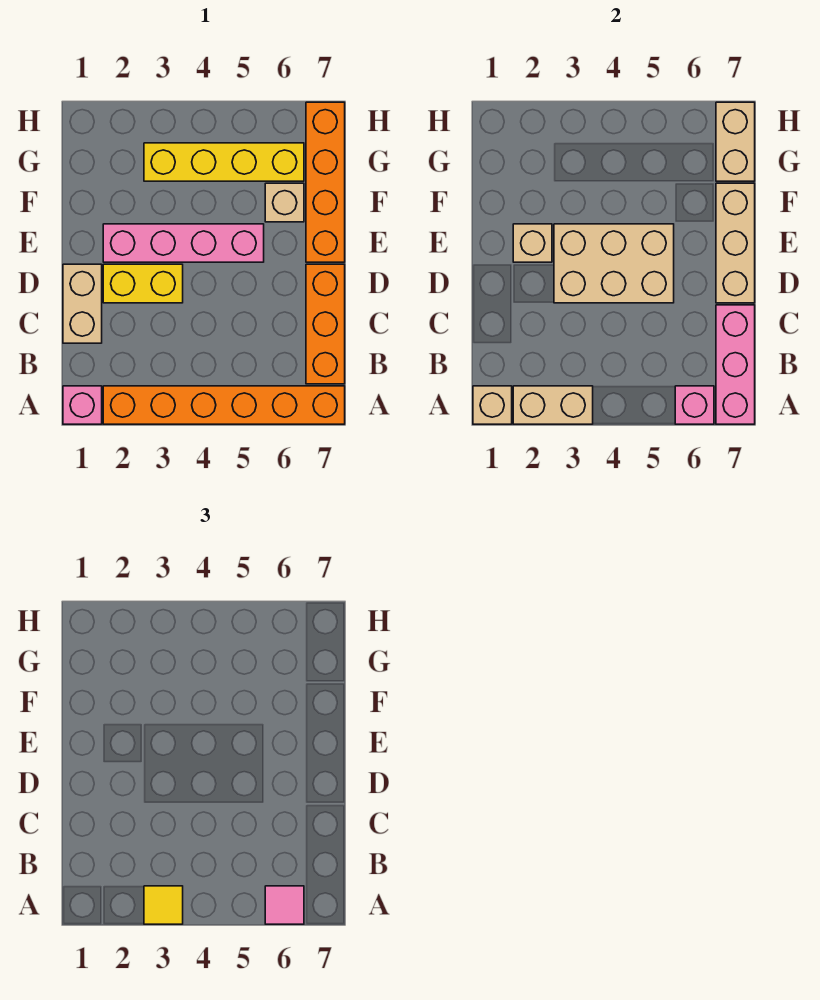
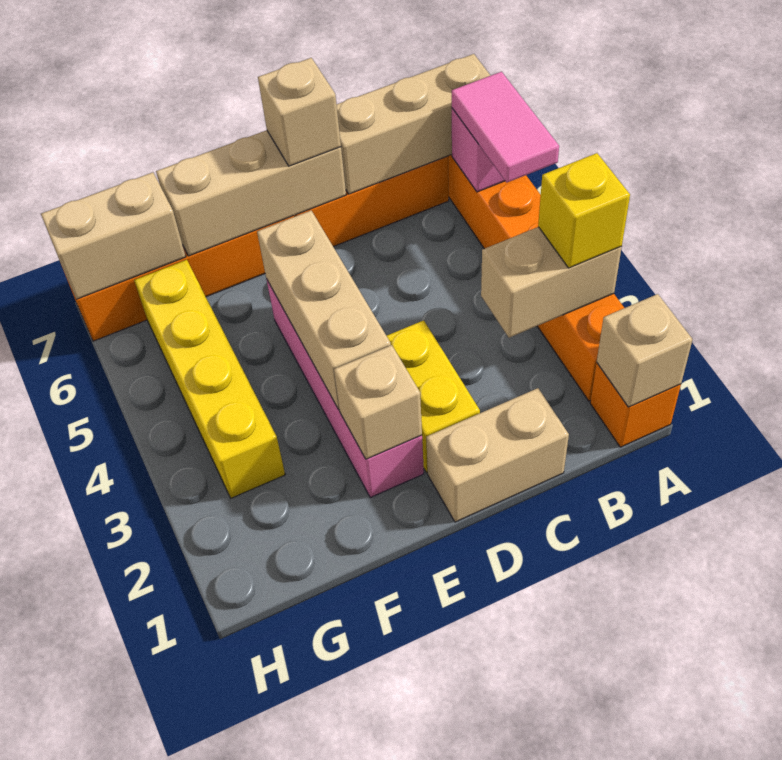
pink 1x1 brick [63,386,102,424] -> orange 1x1 brick [590,363,681,447]
tan 1x2 brick [513,386,593,424] -> tan 1x2 brick turned to [481,227,622,338]
yellow 1x1 tile [144,886,183,924] -> yellow 1x1 brick [538,153,630,268]
pink 1x1 tile [265,886,304,924] -> pink 1x2 tile [452,72,559,182]
pink 1x3 brick [716,305,755,424] -> tan 1x3 brick [337,54,491,194]
tan 2x3 brick [554,224,674,303] -> tan 1x3 brick [257,211,391,410]
tan 1x1 brick [265,183,304,222] -> tan 1x1 brick moved to [258,58,341,166]

